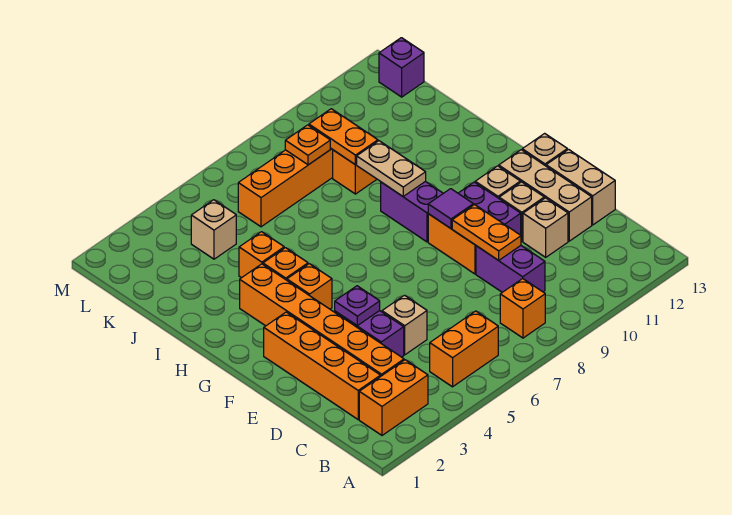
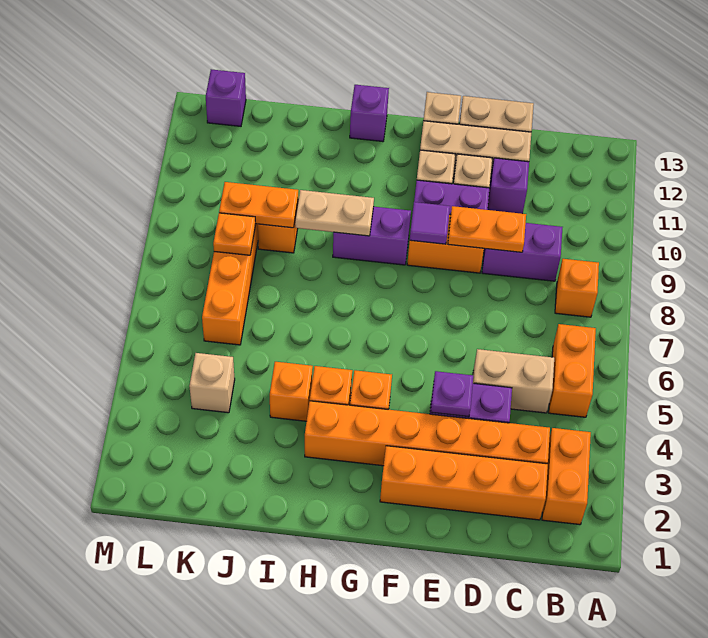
tan 1x1 brick [382,295,427,355] -> tan 1x2 brick [473,349,554,413]
tan 1x1 brick [523,198,568,257] -> purple 1x1 brick [488,158,529,214]
none -> purple 1x1 brick [350,85,389,142]

